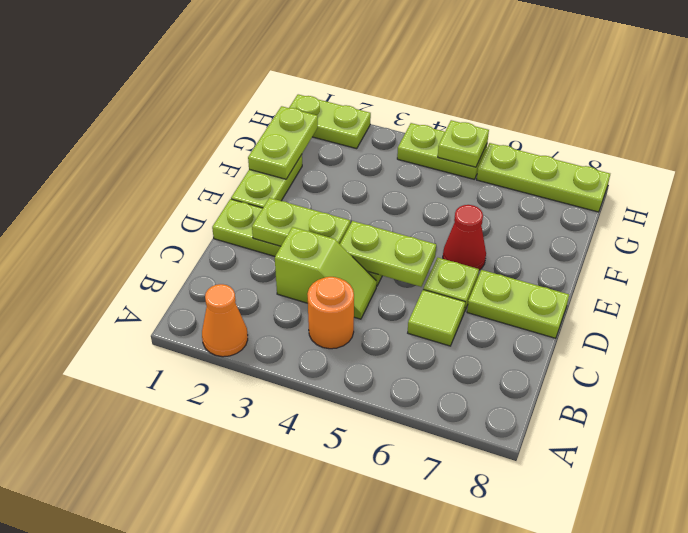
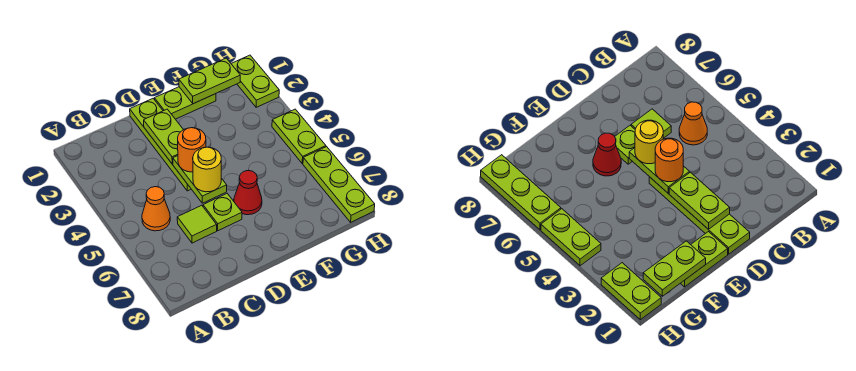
orange 1x1 cone [202,284,248,357] -> orange 1x1 cone moved to [142,187,170,231]
orange 1x1 round brick [307,277,354,349] -> orange 1x1 round brick moved to [178,128,206,172]
lime 1x2 slope [275,227,377,319] -> none
none -> yellow 1x1 round brick [193,147,221,192]
lime 1x2 plate [467,270,569,338] -> none
lime 1x1 plate [438,120,489,167] -> none

